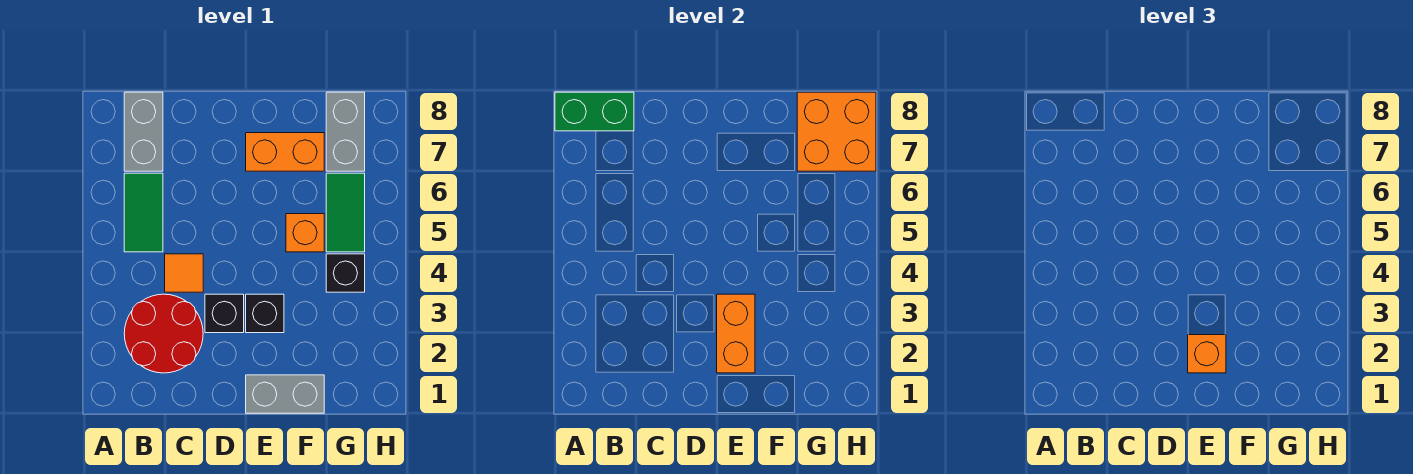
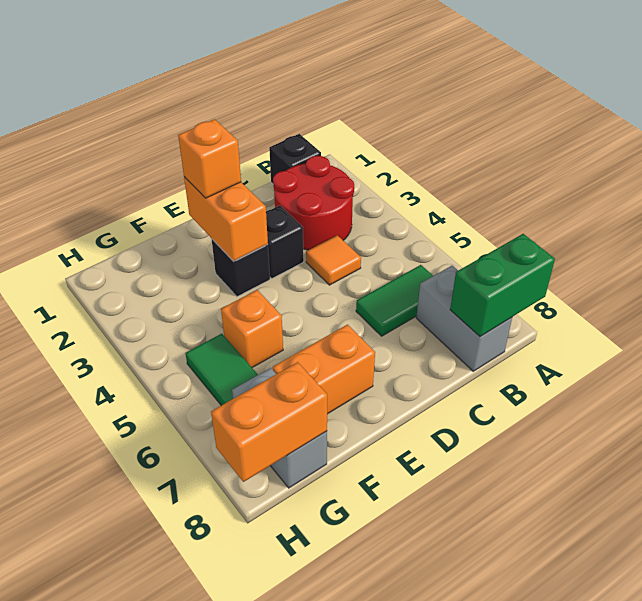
green 1x2 tile [124,173,163,252] -> green 1x2 tile turned to [356,265,433,336]
grey 1x2 brick [246,375,324,413] -> none
black 1x1 brick [326,254,365,292] -> black 1x1 brick moved to [269,134,321,184]
orange 2x2 brick [797,92,876,171] -> orange 1x2 brick [211,362,327,482]

